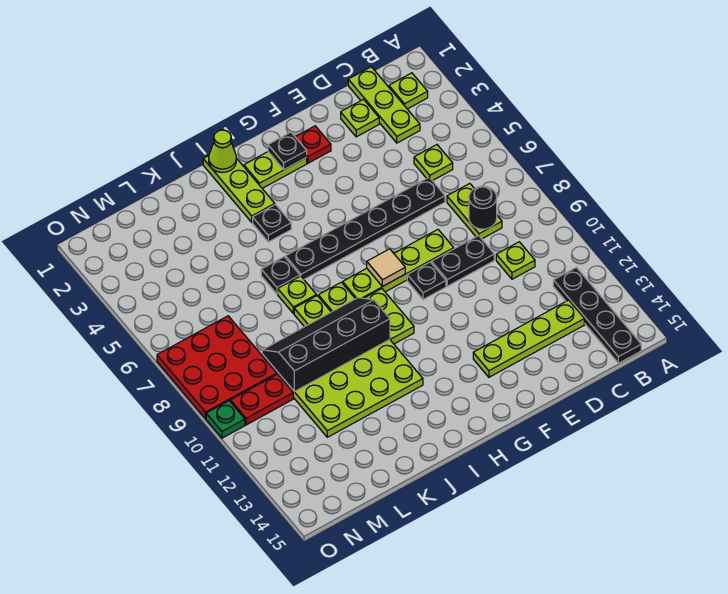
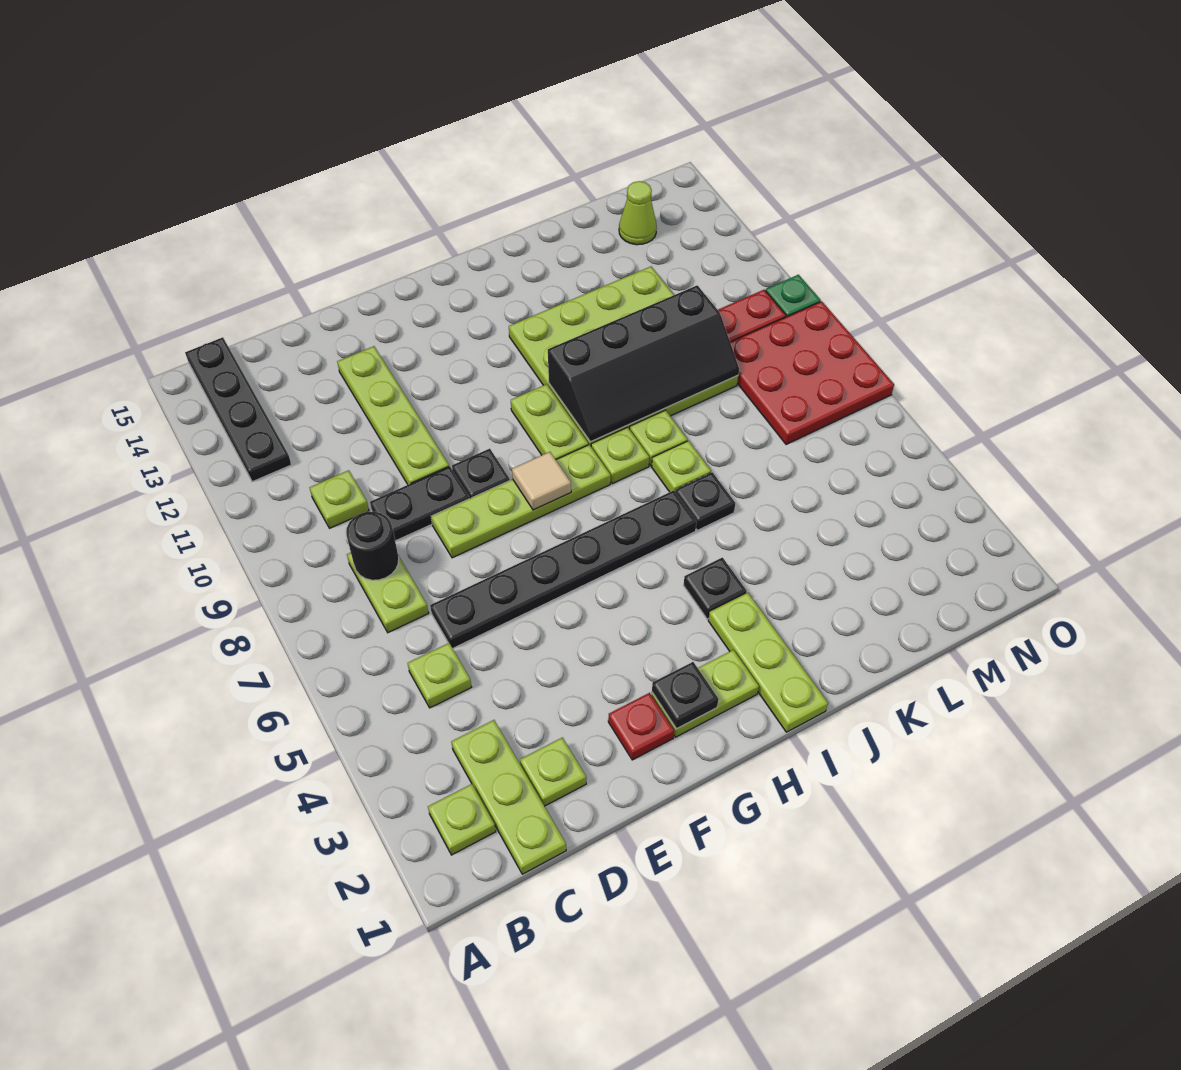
lime 1x4 plate [473,300,584,377] -> lime 1x4 plate turned to [337,346,449,485]
lime 1x1 cone [209,130,236,172] -> lime 1x1 cone moved to [619,181,657,245]

